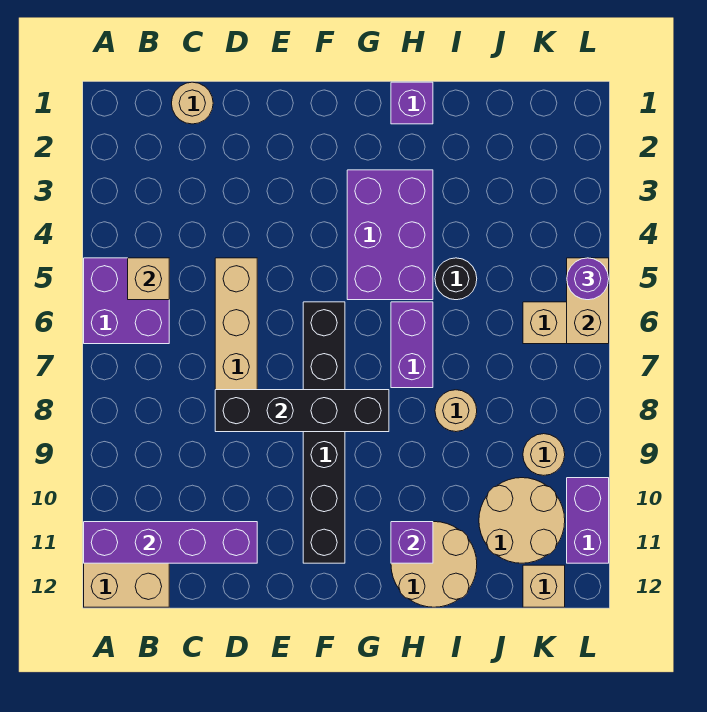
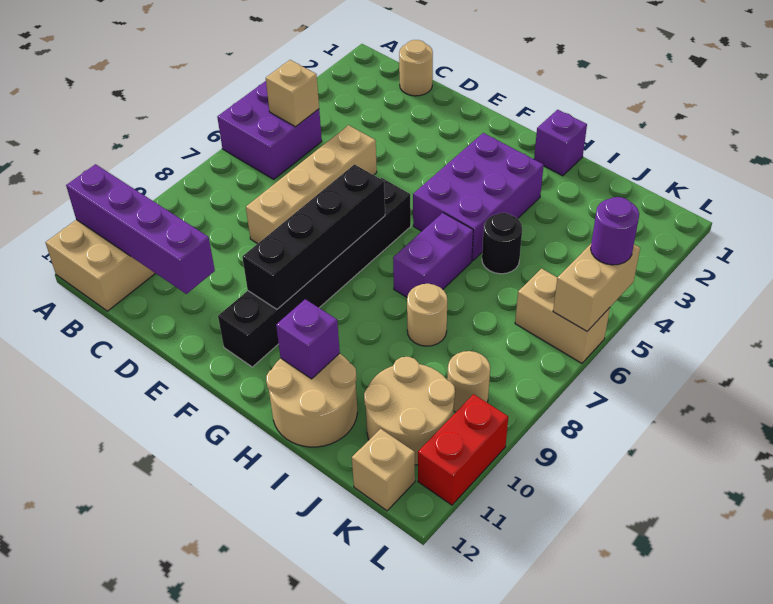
black 1x4 brick [215,390,389,432] -> black 1x4 brick turned to [242,164,385,309]
purple 1x2 brick [567,478,609,563] -> red 1x2 brick [418,394,508,505]

